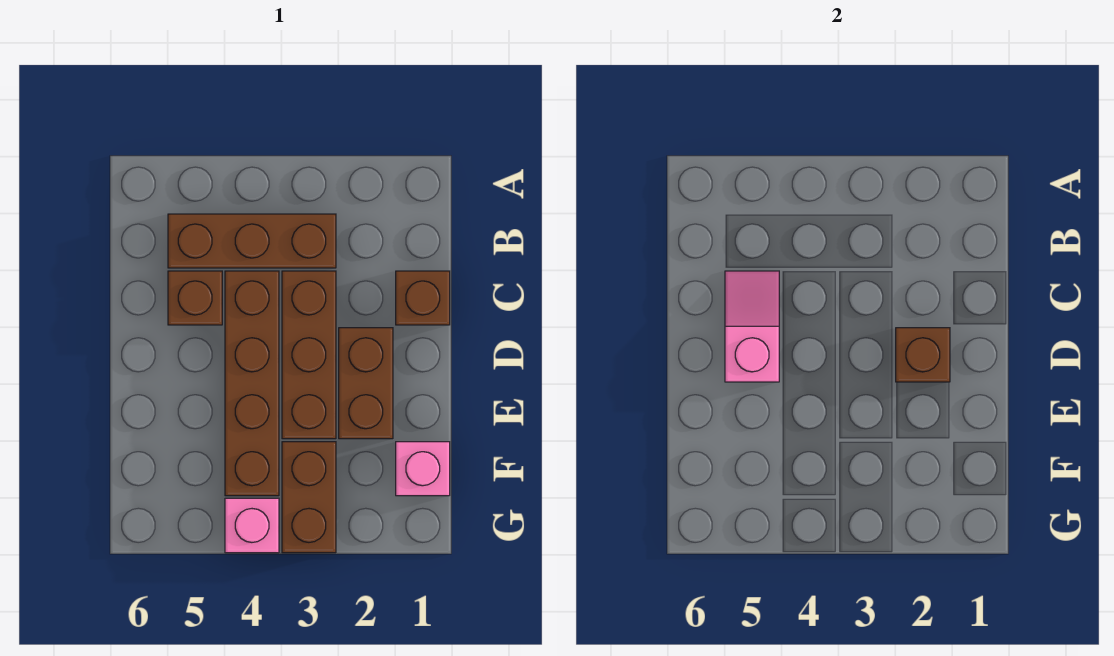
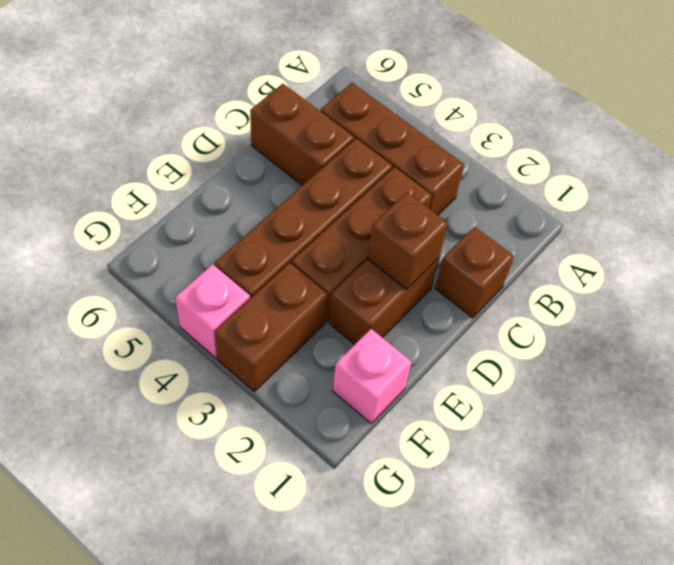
brown 1x1 brick [168,271,222,325] -> brown 1x2 brick [250,84,354,185]
pink 1x2 slope [725,271,779,382] -> none

